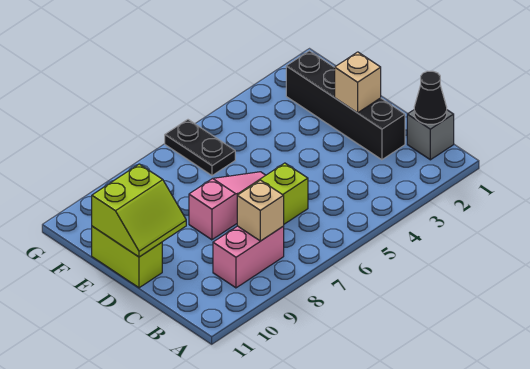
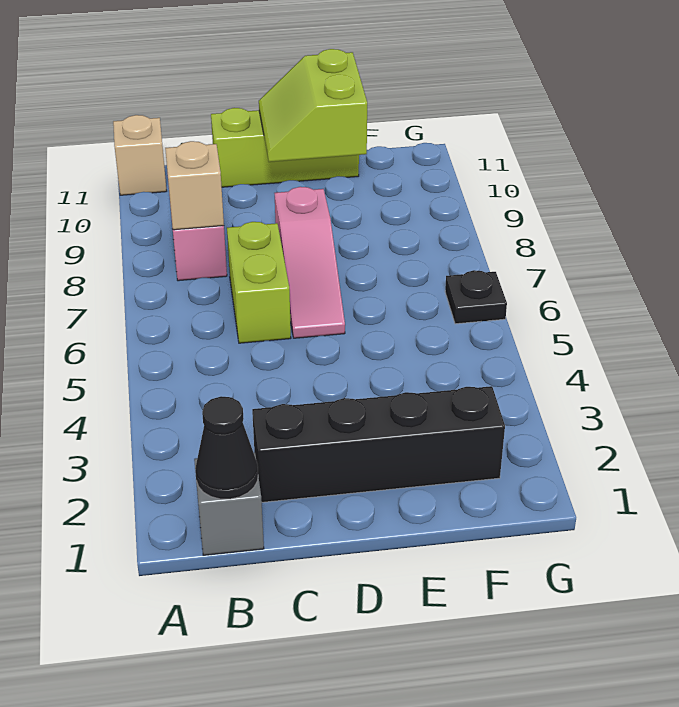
tan 1x1 brick [335,52,381,113] -> tan 1x1 brick moved to [113,115,167,195]
lime 1x2 brick [92,226,162,288] -> lime 1x3 brick [211,108,359,187]
black 1x2 plate [165,120,235,176] -> black 1x1 plate [445,270,507,324]

